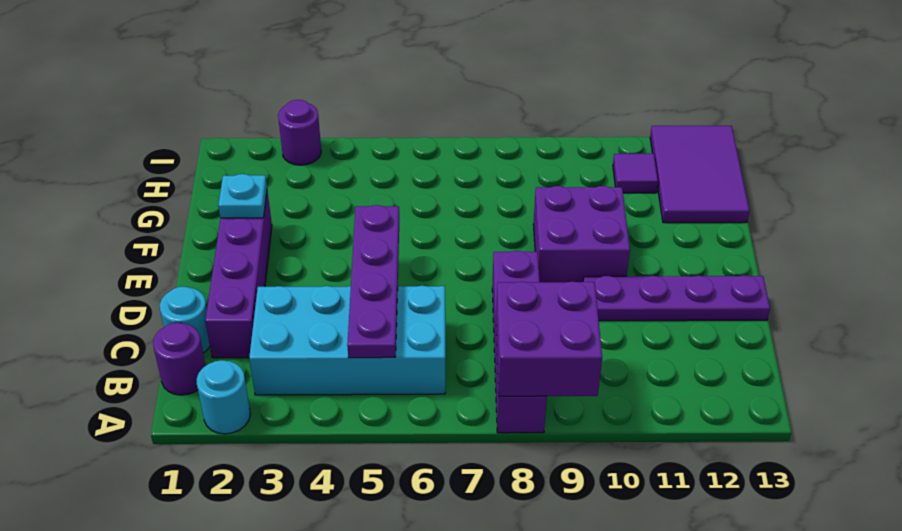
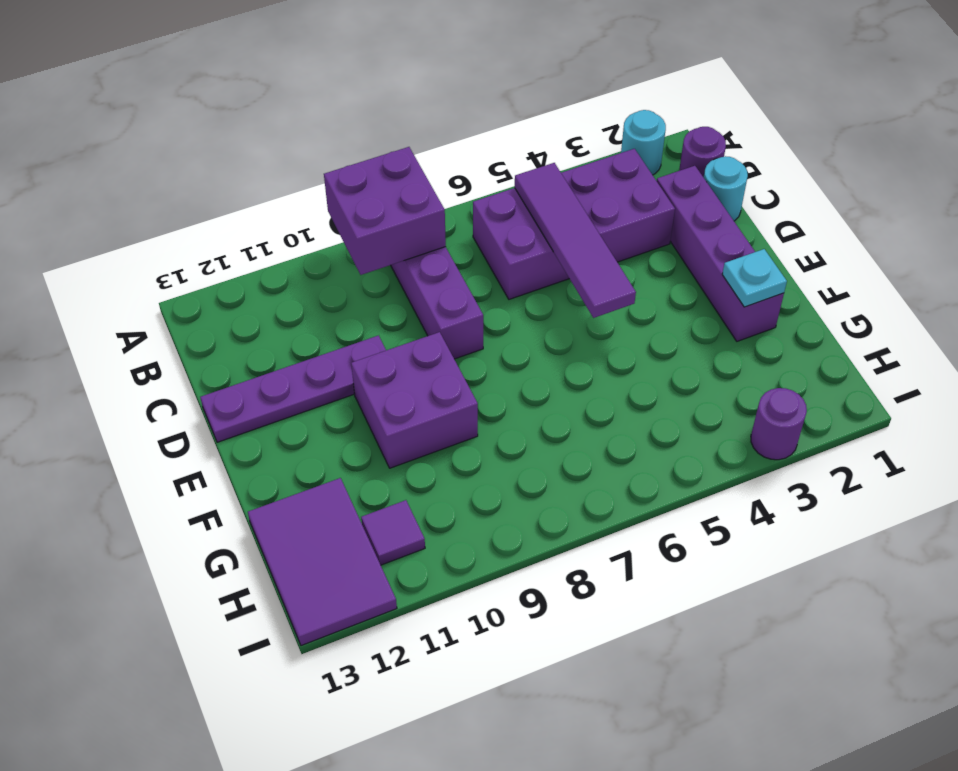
cyan 2x4 brick [249,286,445,395] -> purple 2x4 brick [473,149,675,299]
purple 1x4 plate [347,205,399,358] -> purple 1x4 tile [515,163,636,318]

